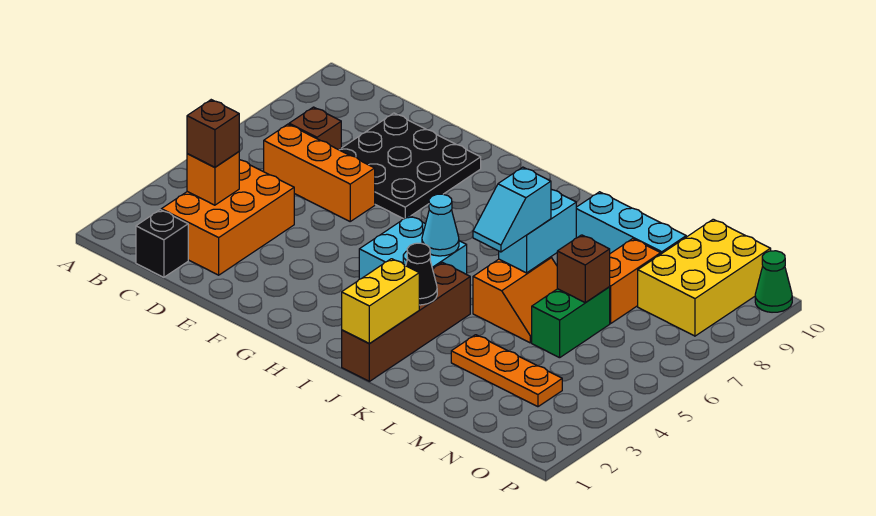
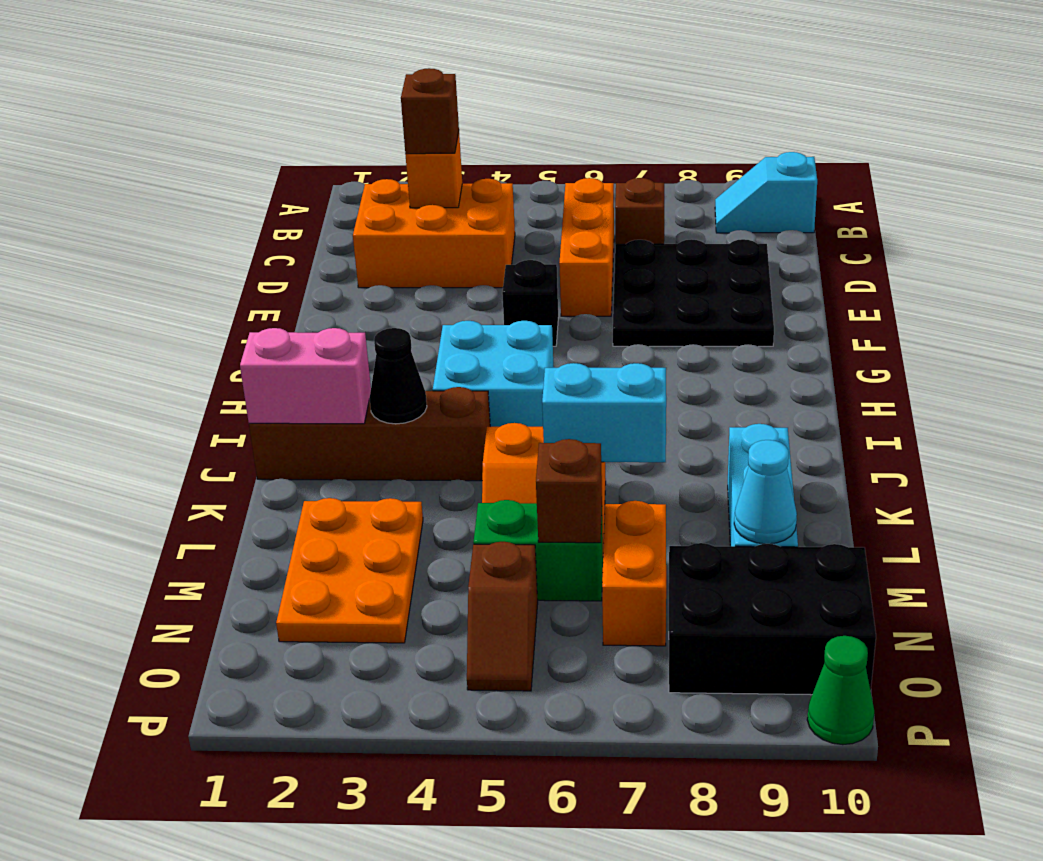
black 1x1 brick [136,210,188,277] -> black 1x1 brick moved to [502,260,558,346]
cyan 1x1 cone [422,194,459,256] -> cyan 1x1 cone moved to [734,440,797,544]
yellow 1x2 brick [342,259,419,344] -> pink 1x2 brick [240,328,371,424]
cyan 1x2 slope [473,167,551,252] -> cyan 1x2 slope moved to [715,152,817,233]
orange 1x3 plate [451,335,562,407] -> orange 2x3 plate [276,498,423,643]
orange 1x2 brick [610,239,661,323] -> orange 1x2 brick turned to [602,501,666,646]
none -> brown 1x2 slope [467,542,538,691]
yellow 2x3 brick [638,219,771,336] -> black 2x3 brick [669,543,876,695]

